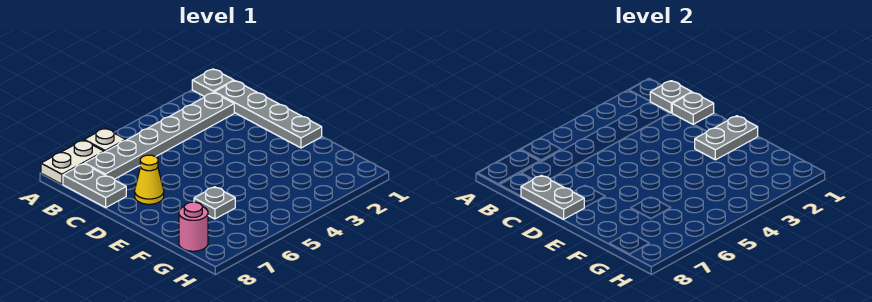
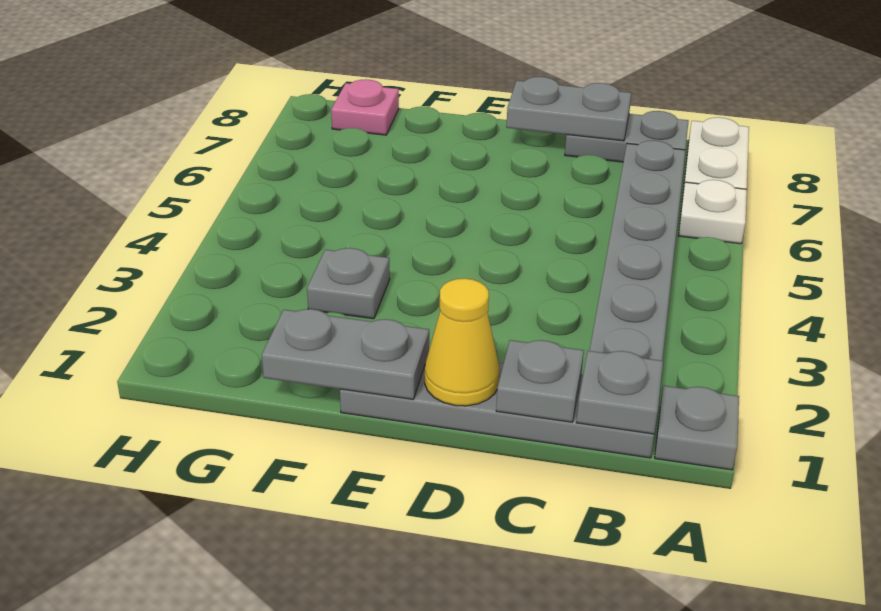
yellow 1x1 cone [135,155,164,204] -> yellow 1x1 cone moved to [425,278,499,406]
grey 1x2 plate [695,116,758,160] -> grey 1x2 plate turned to [262,309,429,399]
grey 1x1 plate [194,187,235,219] -> grey 1x1 plate moved to [307,248,390,319]
pink 1x1 round brick [179,202,208,251] -> pink 1x1 plate [331,79,399,135]

